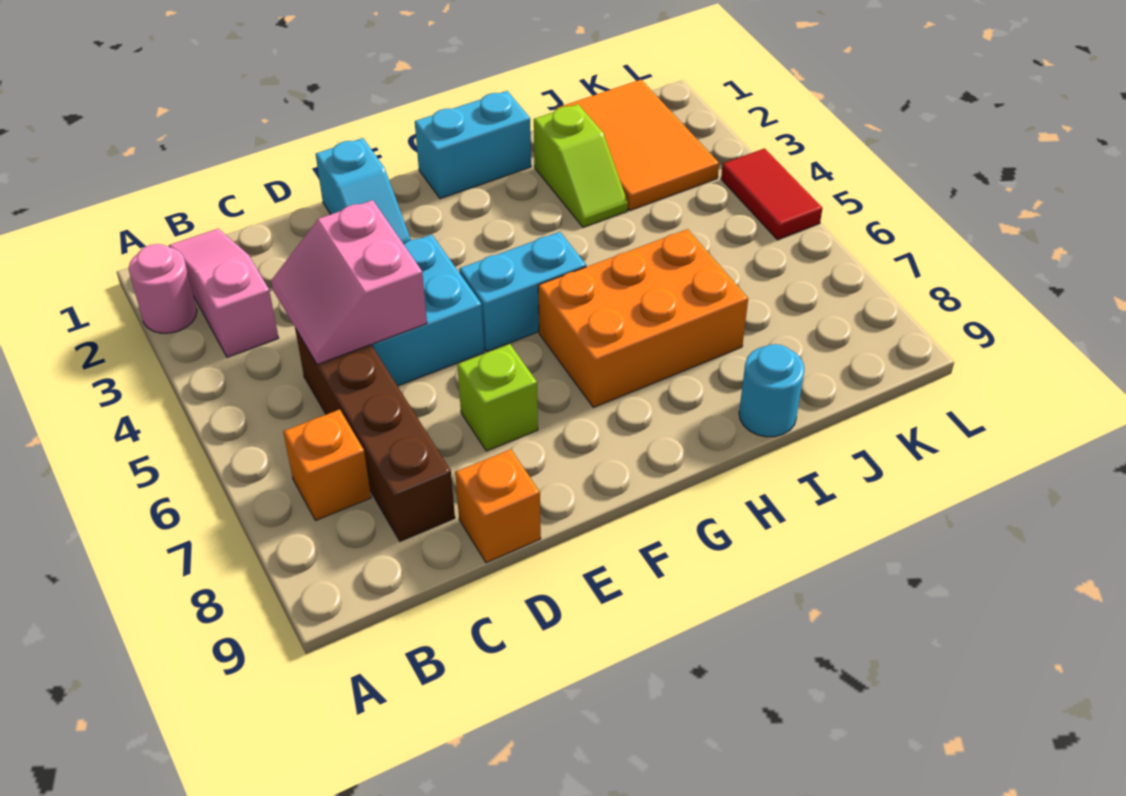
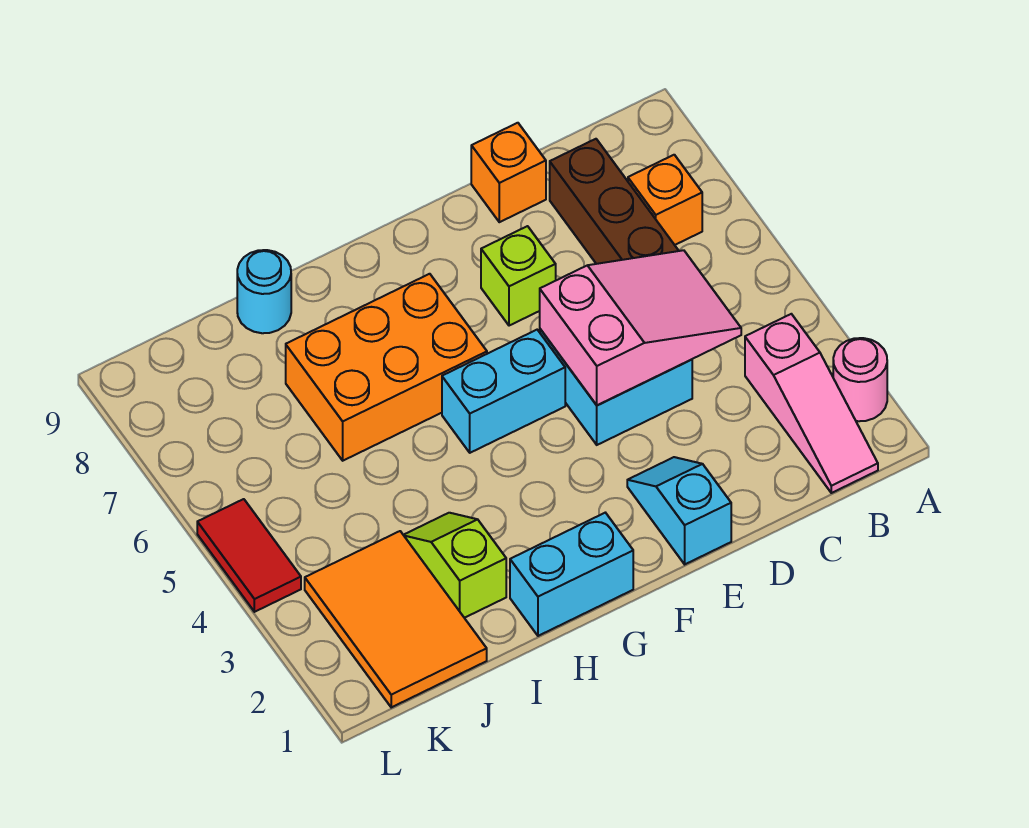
pink 2x2 slope [271,200,427,365] -> pink 2x3 slope [540,250,741,405]

